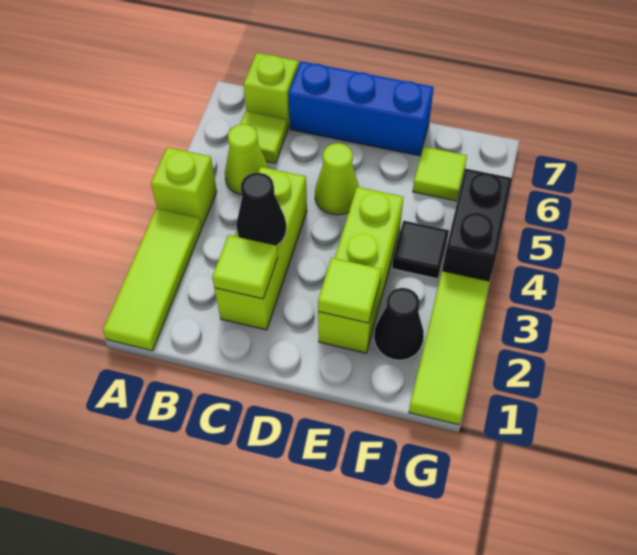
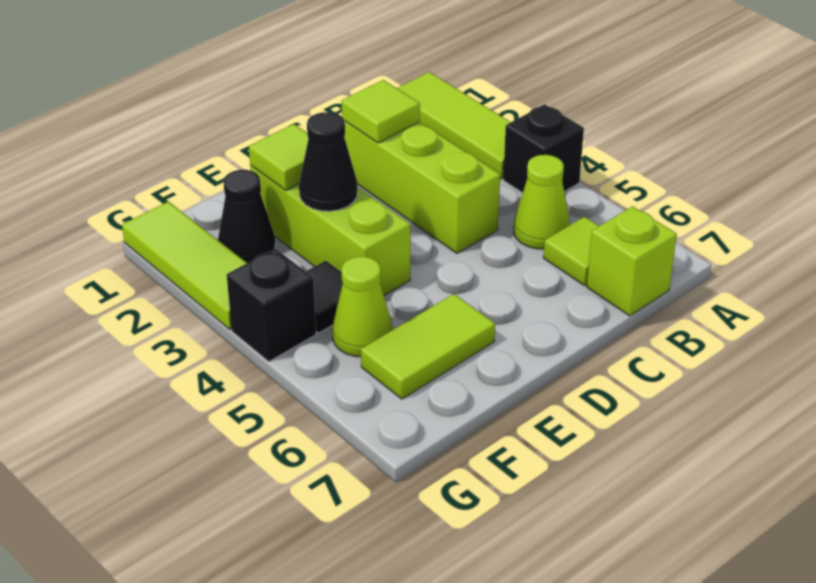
lime 1x1 brick [151,147,217,227] -> black 1x1 brick [503,104,584,193]
black 1x1 cone [236,173,286,246] -> black 1x1 cone moved to [299,112,358,211]
blue 1x3 brick [288,61,434,156] -> none
lime 1x1 cone [315,143,359,215] -> lime 1x1 cone moved to [332,256,393,357]
lime 1x1 tile [413,147,467,201] -> lime 1x2 tile [361,294,495,399]
black 1x2 brick [442,169,512,282] -> black 1x1 brick [227,249,316,362]

